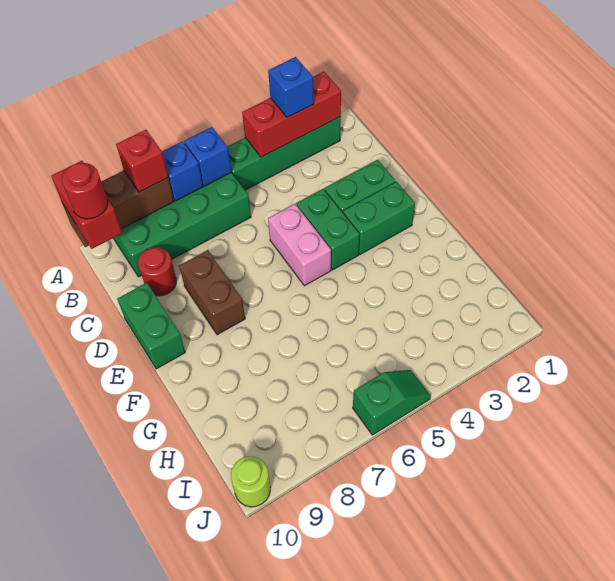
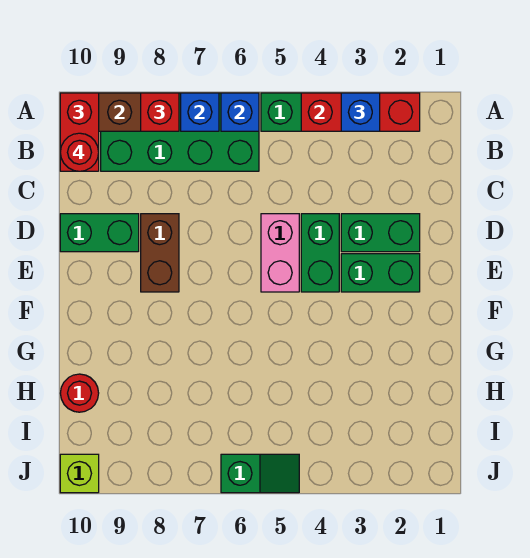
red 1x1 round brick [138,247,176,296] -> red 1x1 round brick moved to [60,374,99,412]
green 1x2 brick [117,283,185,369] -> green 1x2 brick turned to [60,214,139,252]
lime 1x1 round brick [231,456,270,507] -> lime 1x1 brick [60,454,99,493]

